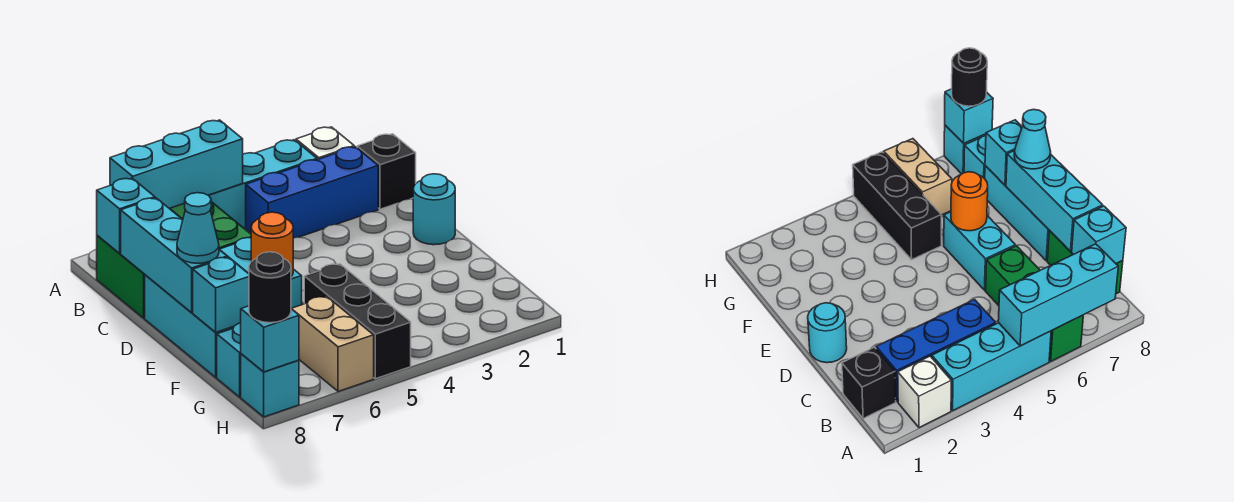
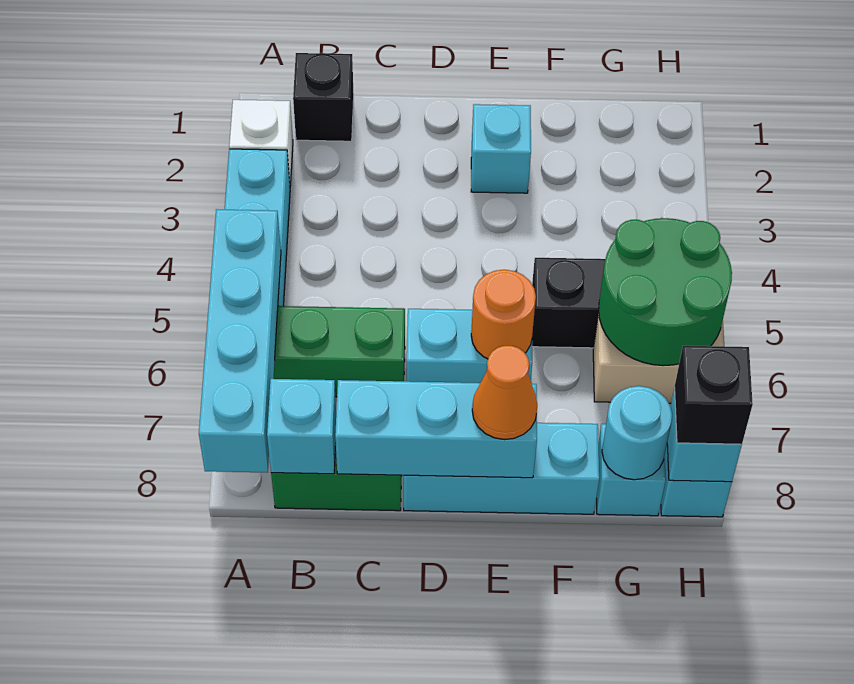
cyan 1x3 brick [110,120,243,208] -> cyan 1x4 brick [199,209,281,473]
blue 1x3 brick [246,147,378,238] -> none
cyan 1x1 round brick [413,174,455,245] -> cyan 1x1 round brick moved to [602,386,672,480]
cyan 1x1 cone [177,193,219,263] -> orange 1x1 cone [472,346,537,440]
cyan 1x1 brick [193,257,249,332] -> cyan 1x1 brick moved to [471,104,531,193]
none -> green 2x2 round brick [599,218,732,366]
black 1x1 round brick [249,252,291,323] -> black 1x1 brick [675,346,753,444]

